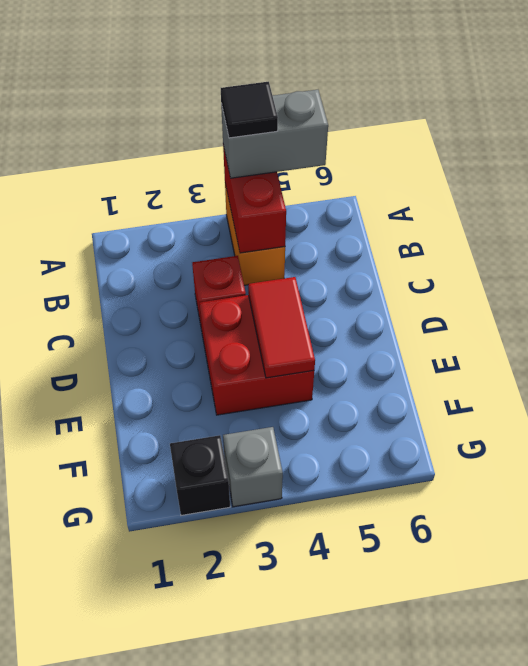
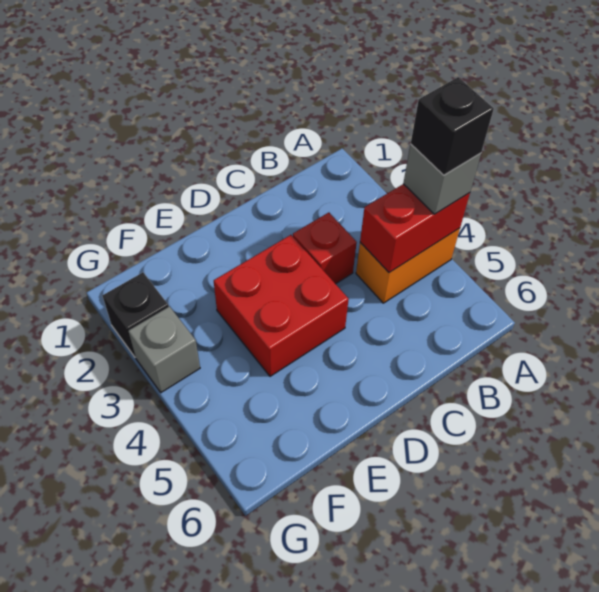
grey 1x2 brick [221,90,328,178] -> grey 1x1 brick [403,144,481,214]
black 1x1 tile [221,82,278,138] -> black 1x1 brick [411,77,494,175]
red 1x2 tile [248,277,315,378] -> none

